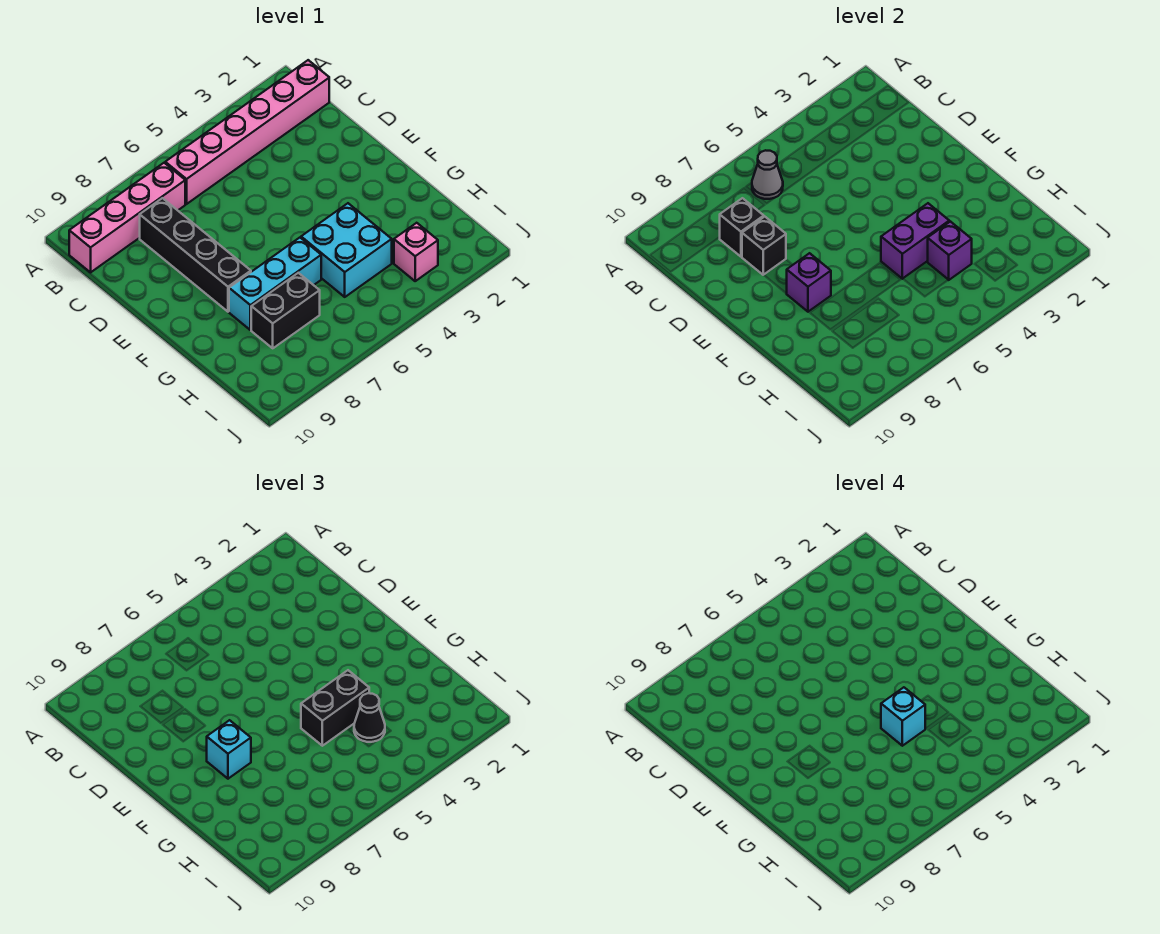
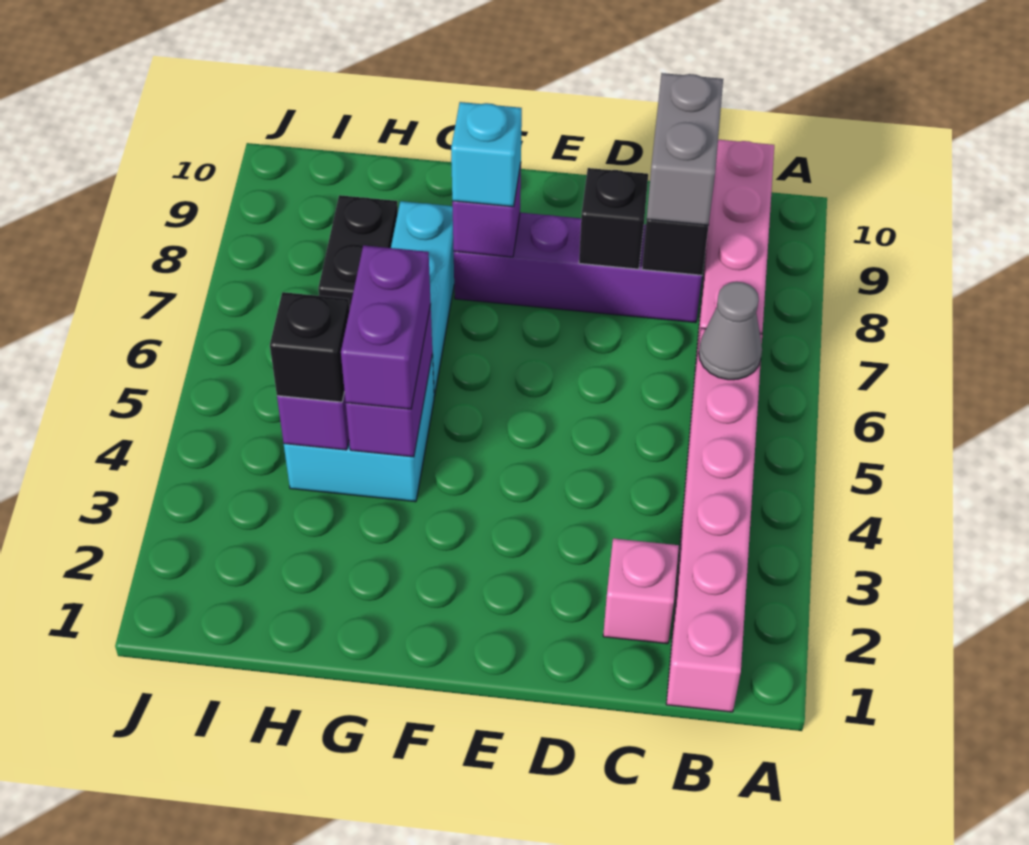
black 1x4 brick [140,198,251,312] -> purple 1x4 brick [454,213,702,323]
none -> grey 1x2 brick [647,73,723,225]
black 1x2 brick [301,670,369,746] -> purple 1x2 brick [341,245,431,409]
cyan 1x1 brick [881,687,925,746] -> none
black 1x1 cone [354,693,385,742] -> black 1x1 brick [270,292,350,402]
pink 1x1 brick [394,223,438,281] -> pink 1x1 brick moved to [603,538,679,644]

